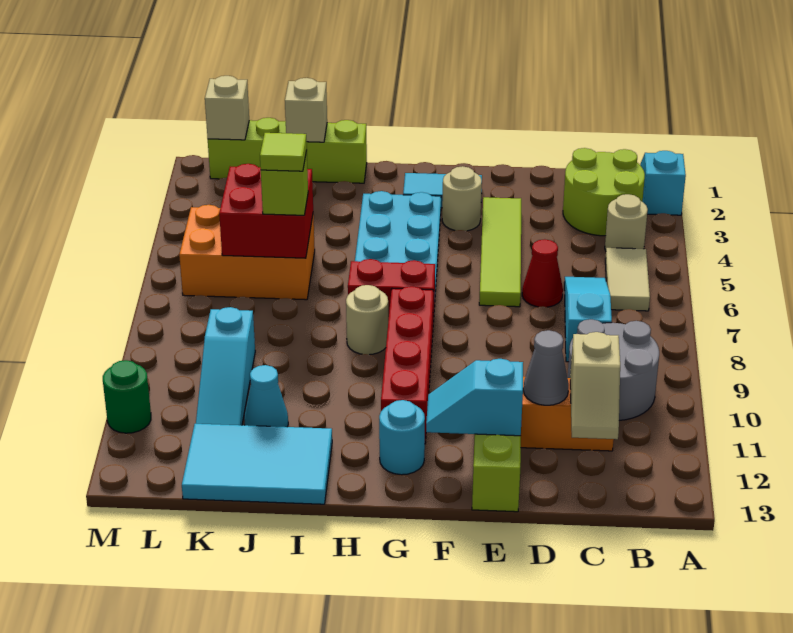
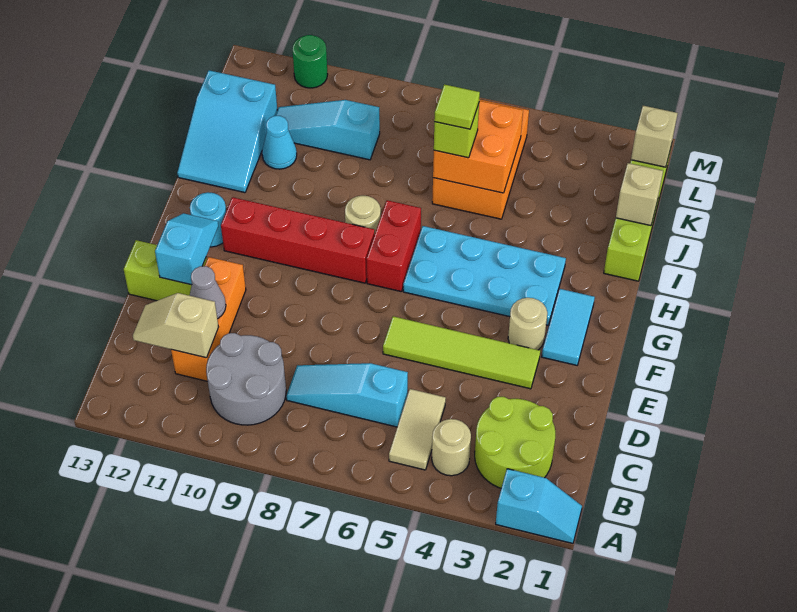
tan 1x2 tile [605,248,650,311] -> tan 1x2 tile turned to [389,389,446,470]
cyan 1x3 slope [564,277,612,362] -> cyan 1x3 slope turned to [286,363,408,427]
red 1x1 cone [522,239,563,307] -> none
cyan 2x3 tile [182,424,332,504] -> cyan 2x3 slope [177,70,277,193]
red 2x2 brick [219,164,313,258] -> orange 2x2 brick [433,101,523,193]

